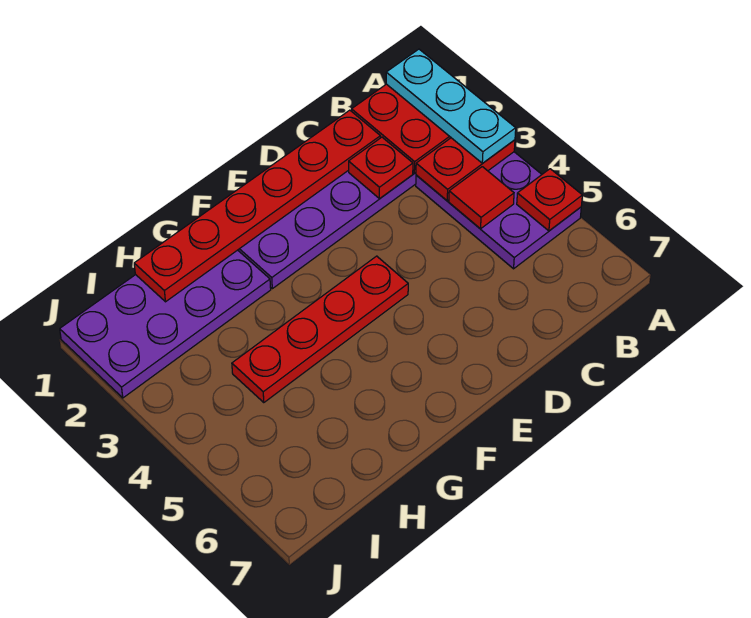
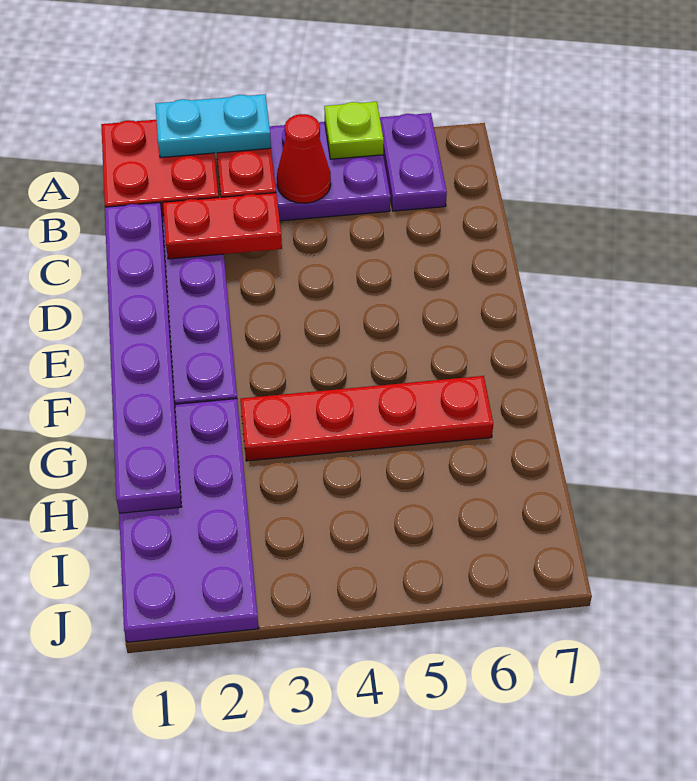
cyan 1x3 plate [386,49,516,163] -> cyan 1x2 plate [156,94,271,158]
red 1x1 plate [517,169,582,231] -> lime 1x1 plate [324,102,384,159]
none -> purple 1x2 plate [380,113,447,211]
red 1x1 tile [449,167,514,229] -> red 1x1 cone [277,114,331,203]
red 1x6 plate [134,110,380,302] -> purple 1x6 plate [105,203,181,513]
red 1x1 plate [349,137,413,199] -> red 1x2 plate [163,193,282,259]
red 1x4 plate [232,256,408,403] -> red 1x4 plate turned to [240,376,493,461]

